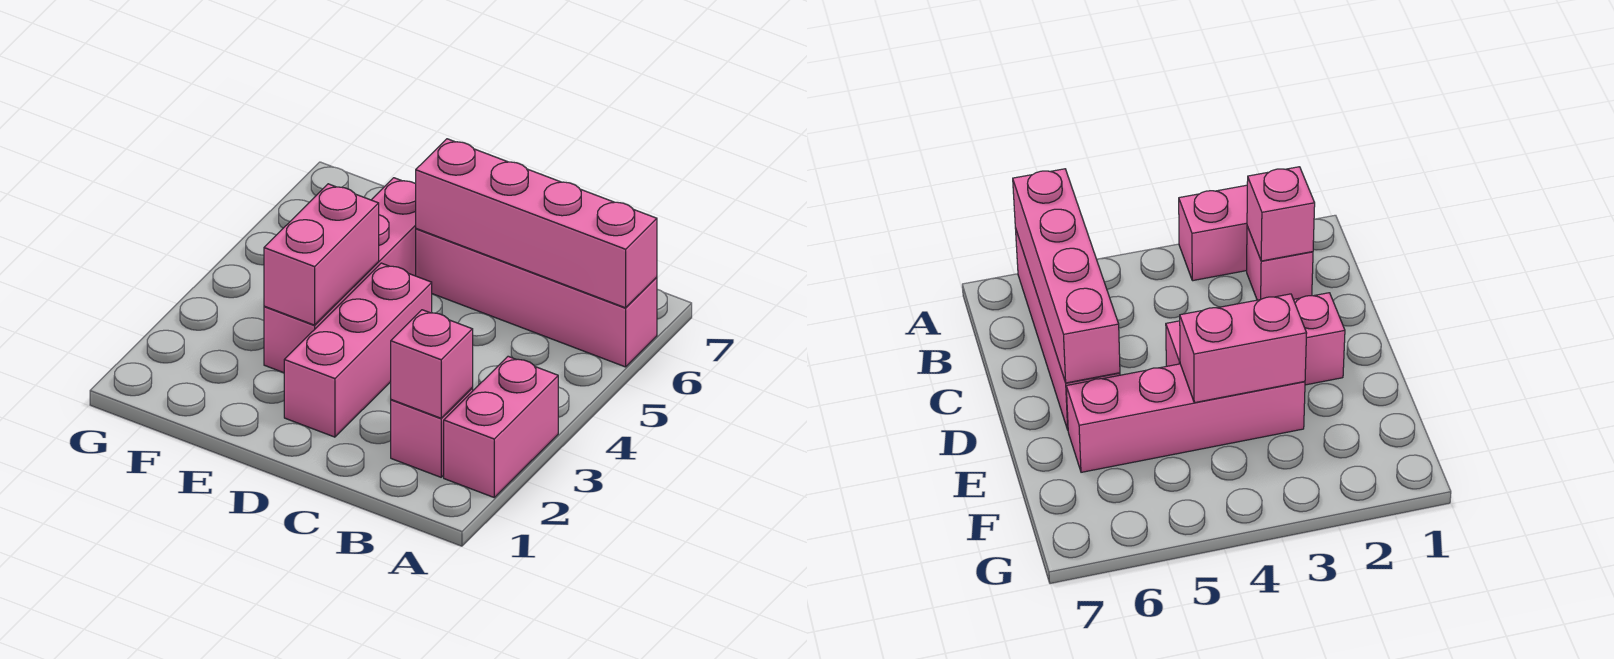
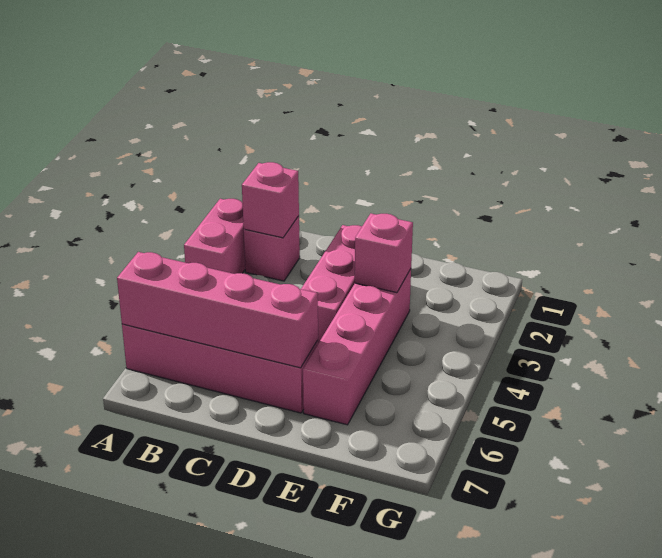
pink 1x2 brick [264,184,379,325] -> pink 1x1 brick [355,213,413,293]

